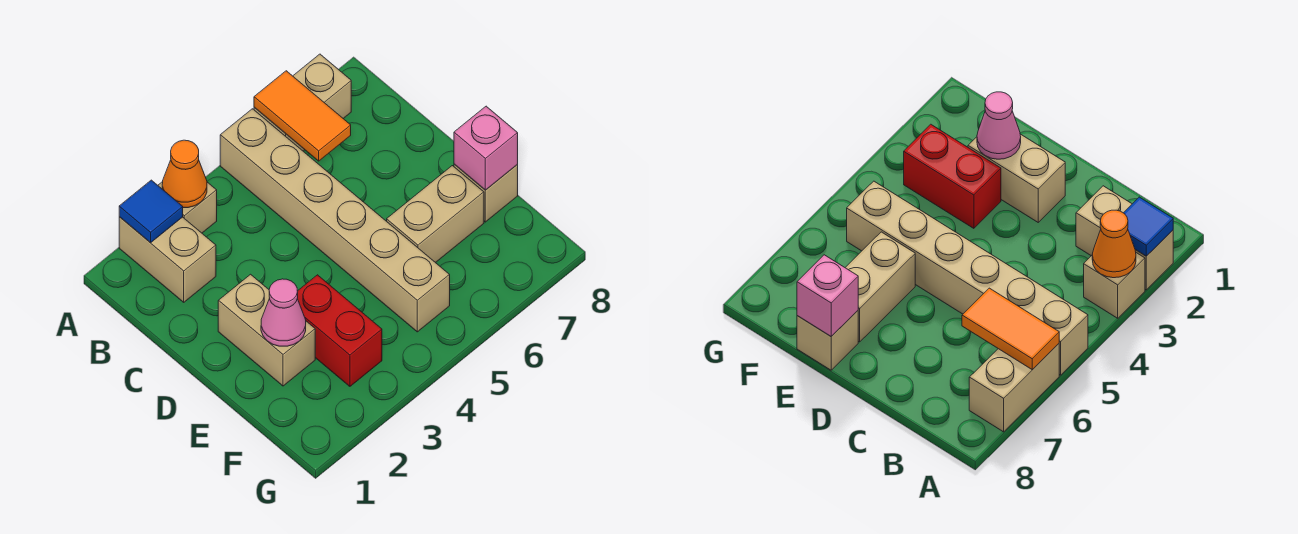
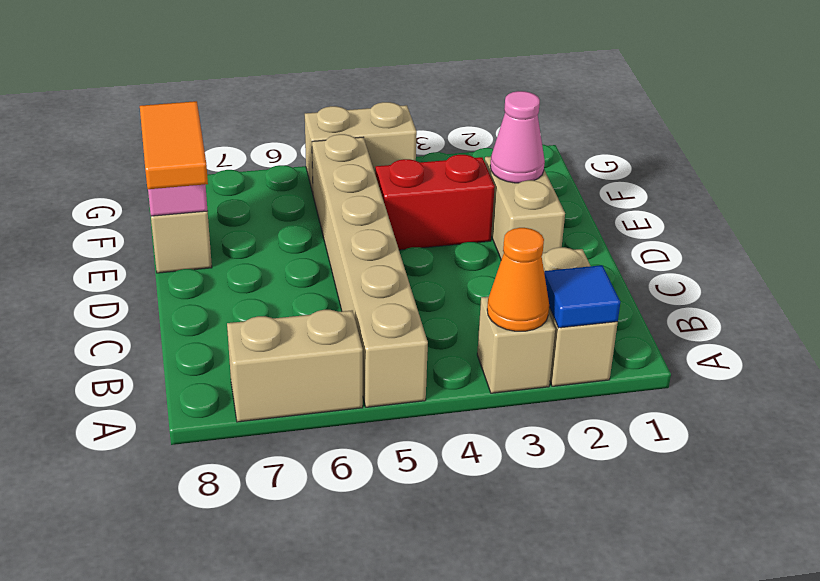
orange 1x2 tile [254,71,351,161] -> orange 1x2 tile moved to [140,101,208,189]
red 1x2 brick [297,275,382,386] -> red 1x2 brick turned to [375,155,495,250]
tan 1x2 brick [387,166,484,263] -> tan 1x2 brick moved to [305,102,417,193]

